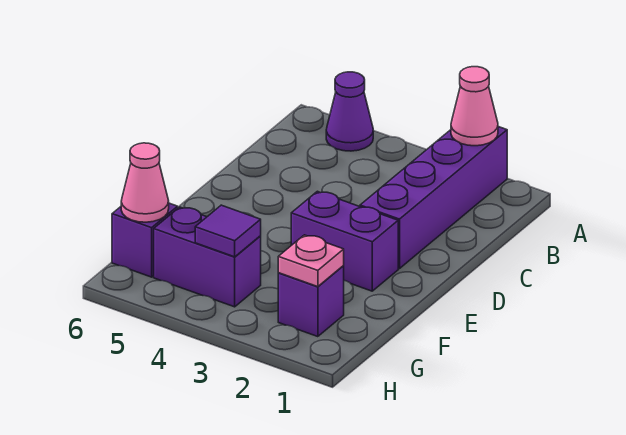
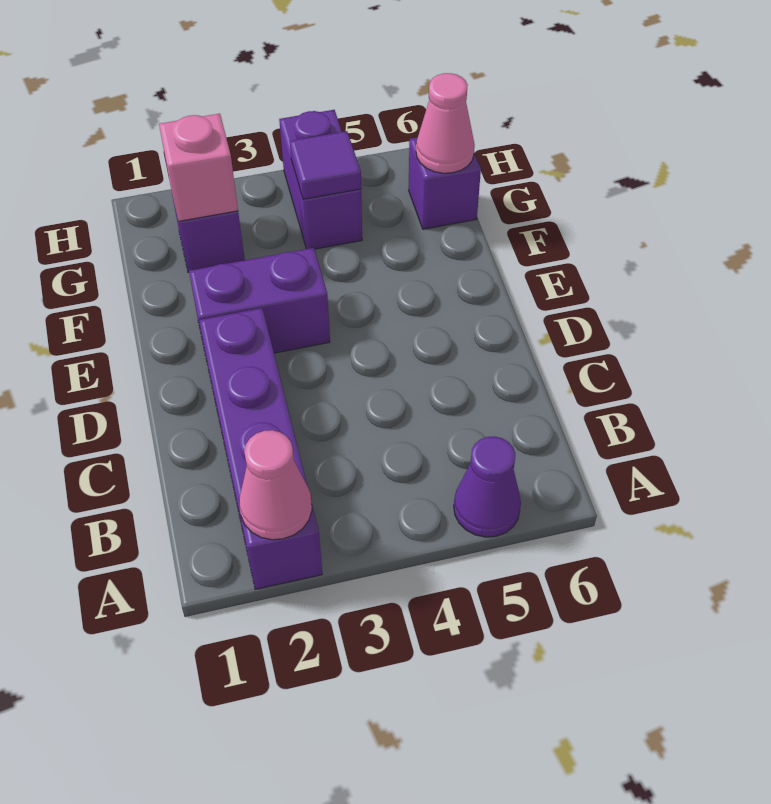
pink 1x1 plate [278,235,344,287] -> pink 1x1 brick [159,114,238,221]
purple 1x2 brick [154,207,261,307] -> purple 1x2 brick turned to [279,110,362,249]

